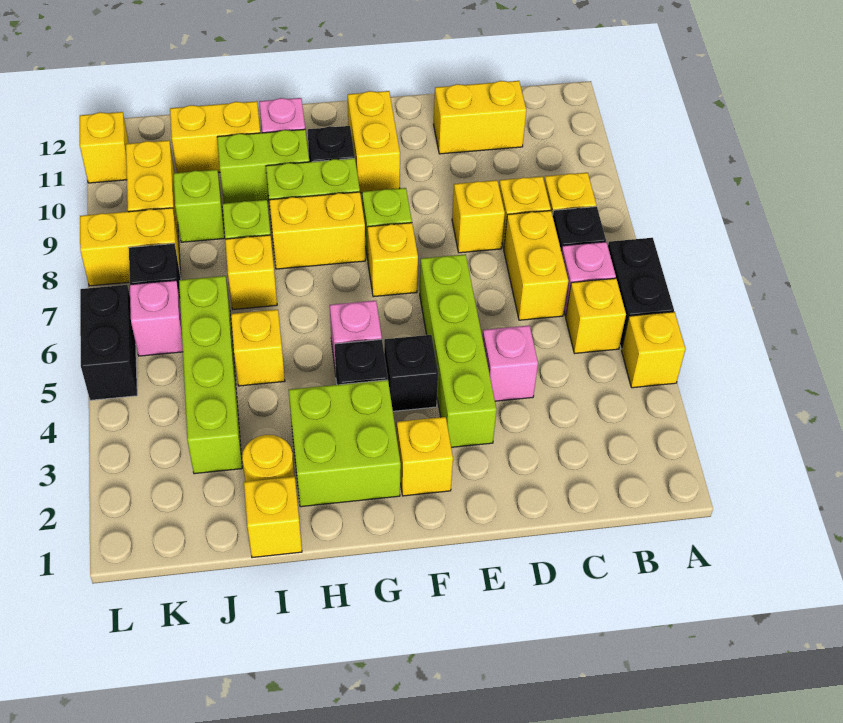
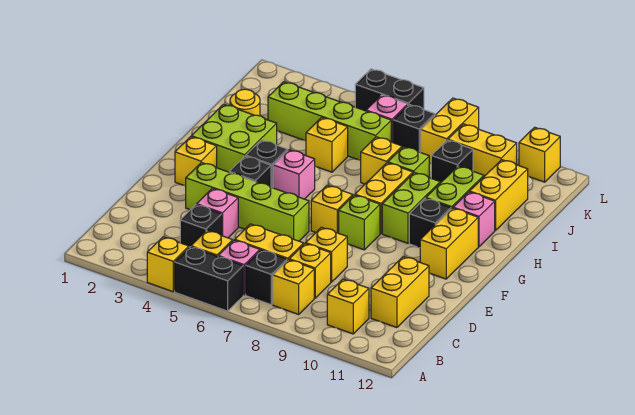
none -> black 1x1 brick [180,205,222,247]
yellow 1x2 brick [348,91,400,193] -> yellow 1x2 brick turned to [420,208,478,279]
yellow 1x1 brick [244,477,302,558] -> yellow 1x1 brick moved to [327,279,369,334]
lime 1x1 brick [174,170,225,242] -> black 1x1 brick [431,140,473,183]

